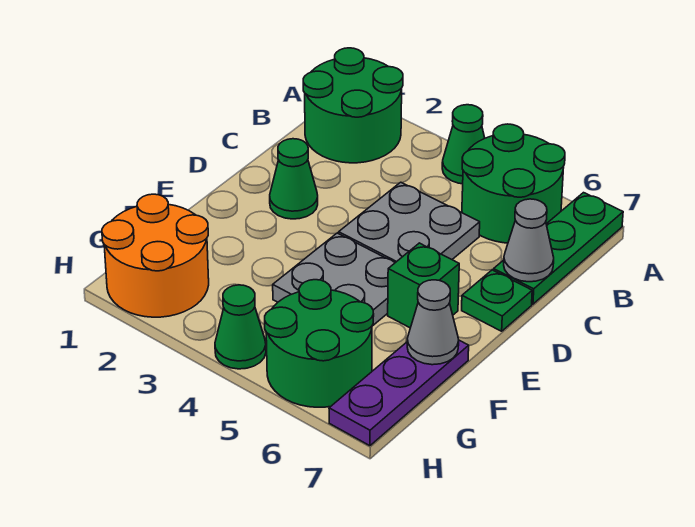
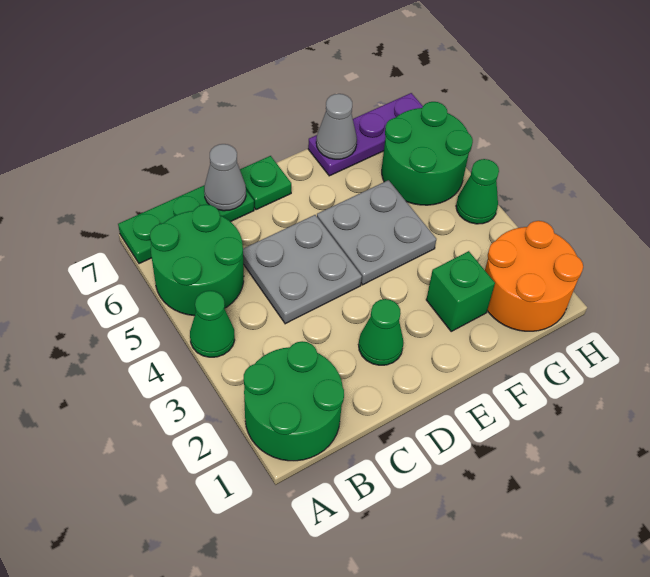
green 1x1 brick [388,243,459,328] -> green 1x1 brick moved to [426,251,495,331]

